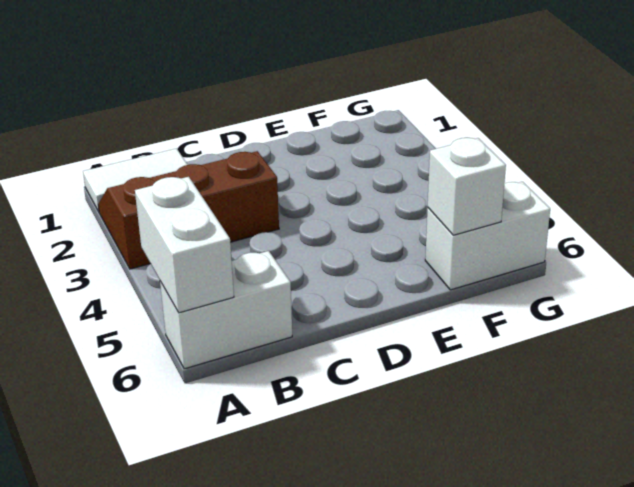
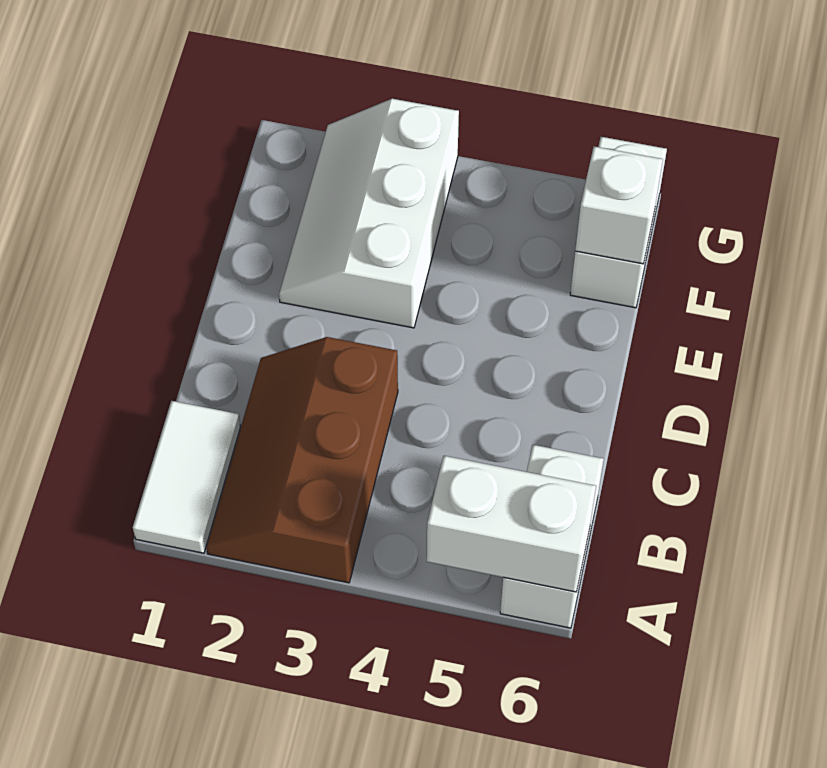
none -> white 2x3 slope [279,99,459,328]

